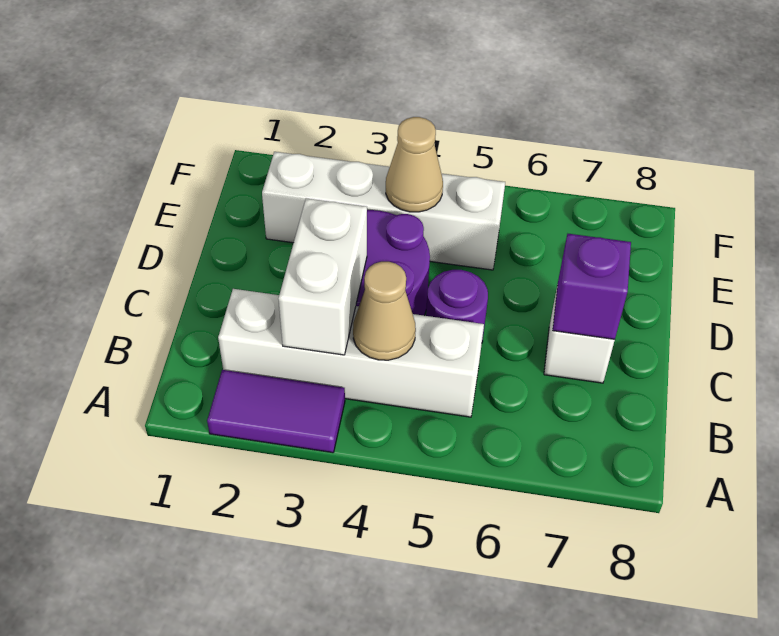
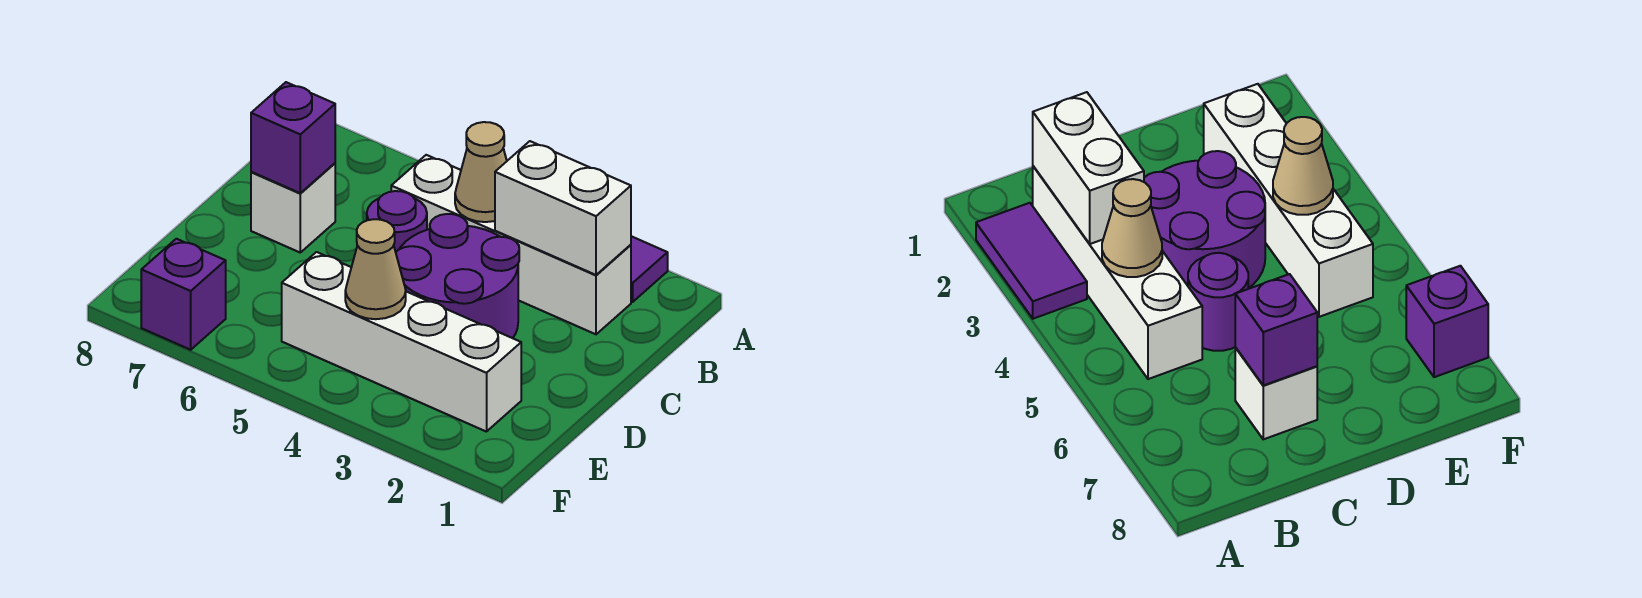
white 1x2 brick [278,198,367,355] -> white 1x2 brick turned to [495,141,631,275]
none -> purple 1x1 brick [141,239,226,350]

